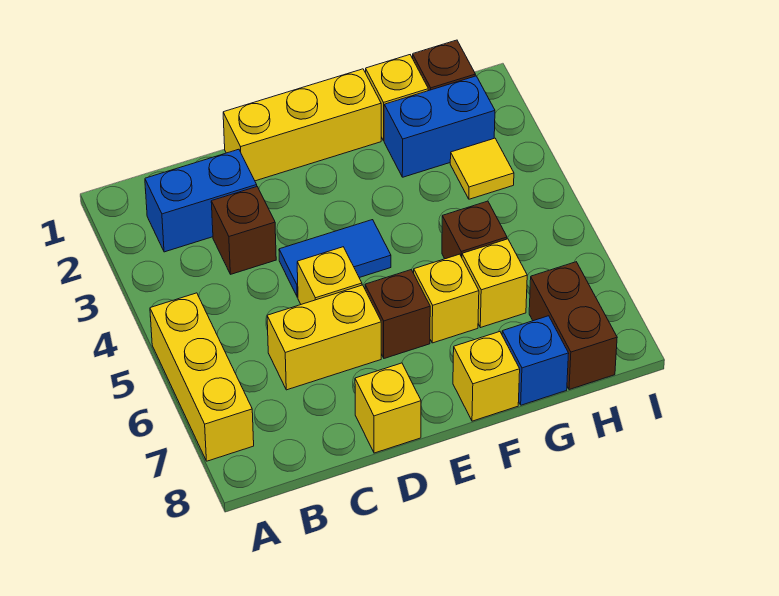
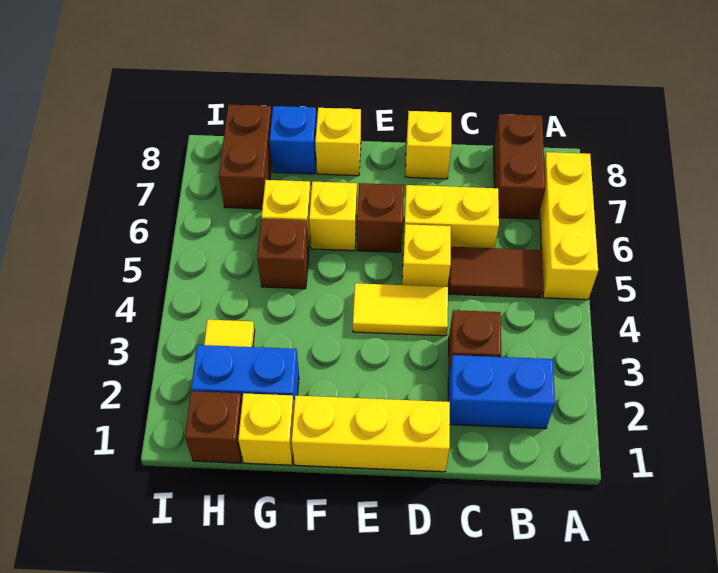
none -> brown 1x2 tile [449,247,544,298]
none -> brown 1x2 brick [494,114,545,219]
blue 1x2 tile [279,220,391,297] -> yellow 1x2 tile [353,283,448,336]

